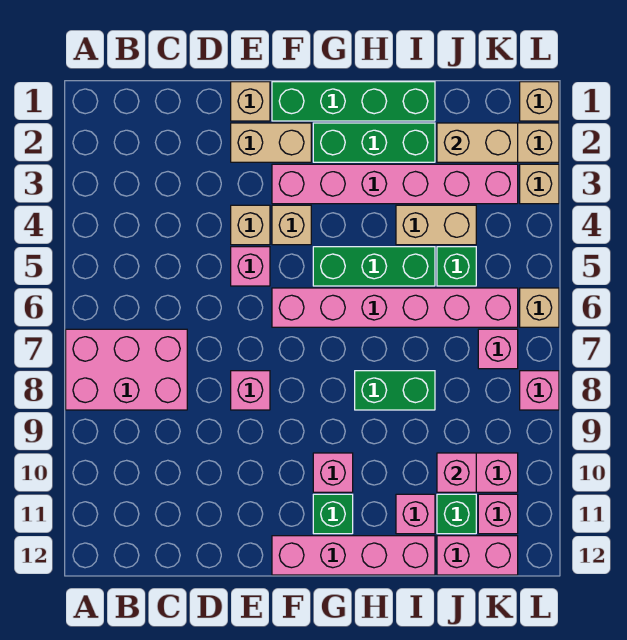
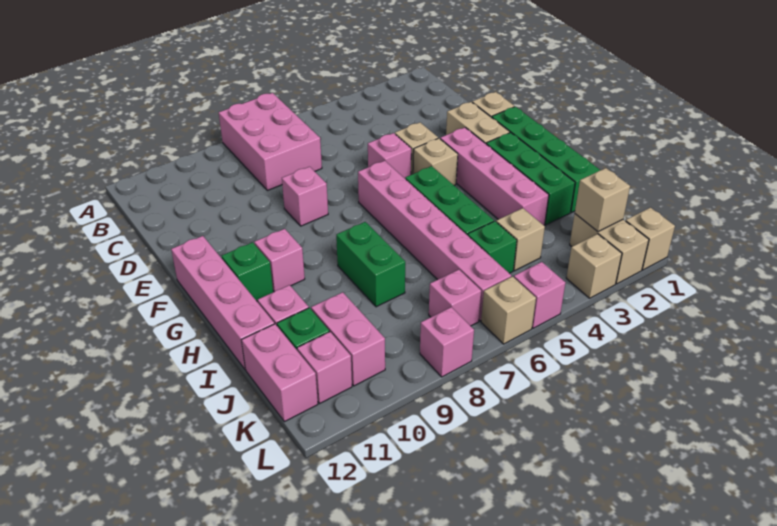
pink 1x6 brick [272,164,518,204] -> pink 1x4 brick [440,128,549,226]
tan 1x2 brick [396,205,476,245] -> tan 1x1 brick [496,208,545,271]
tan 1x2 brick [437,123,518,162] -> tan 1x1 brick [575,168,630,232]
pink 1x1 brick [437,453,476,492] -> pink 1x1 brick moved to [514,262,565,328]

